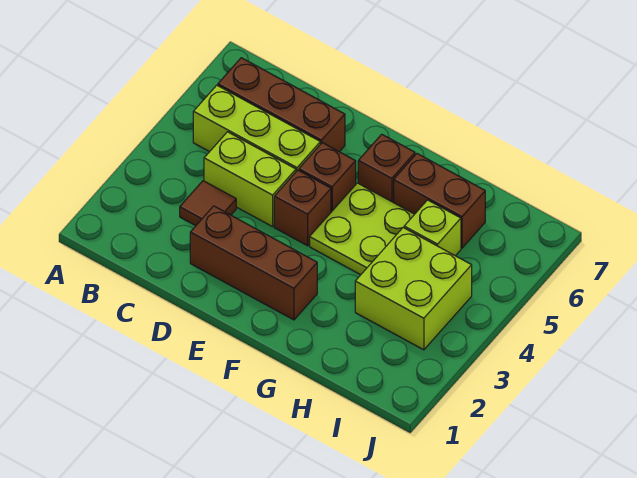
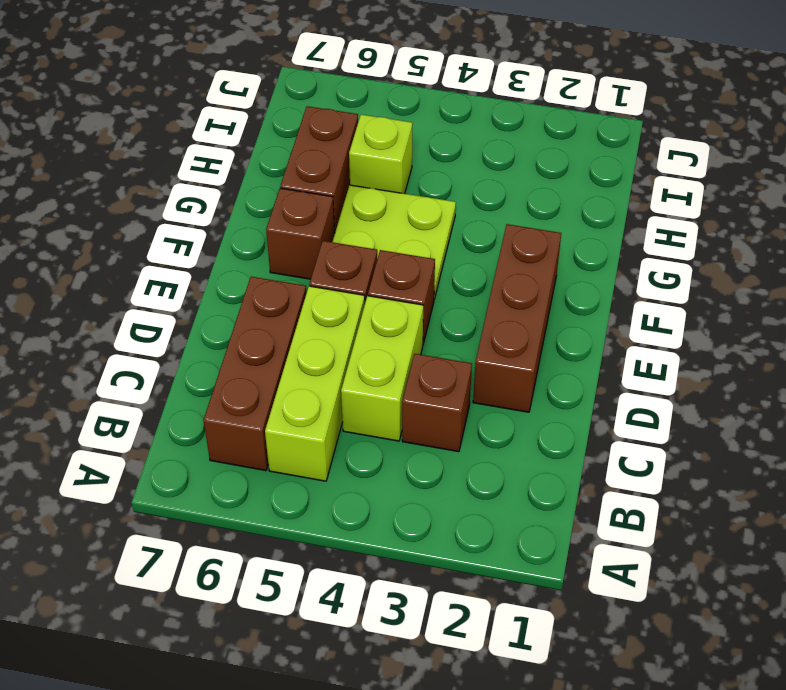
brown 1x1 tile [180,181,236,226] -> brown 1x1 brick [402,354,472,452]
lime 2x2 brick [355,227,472,350] -> none

